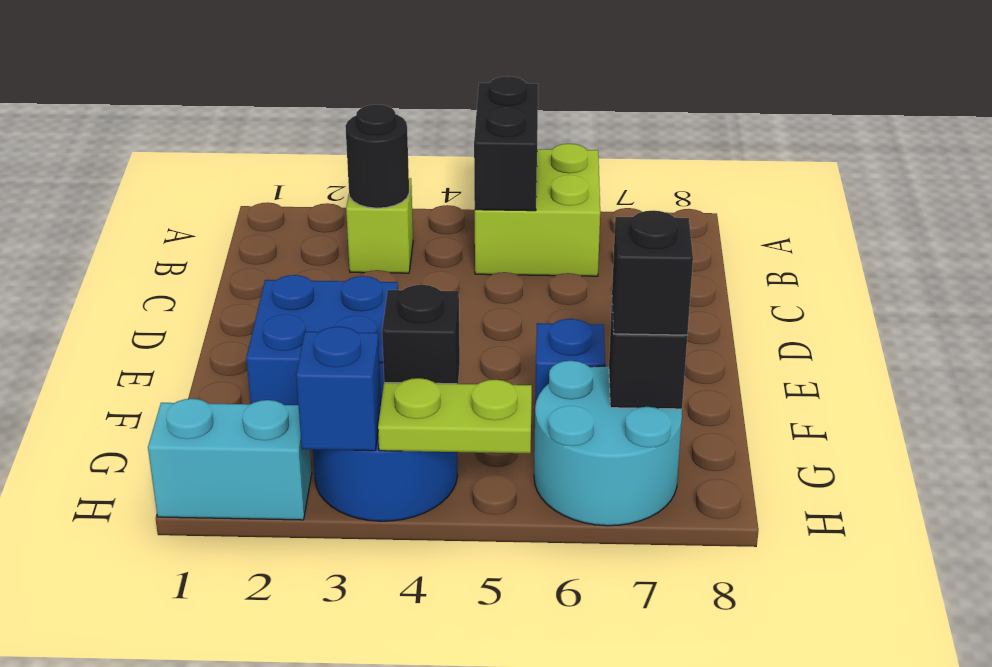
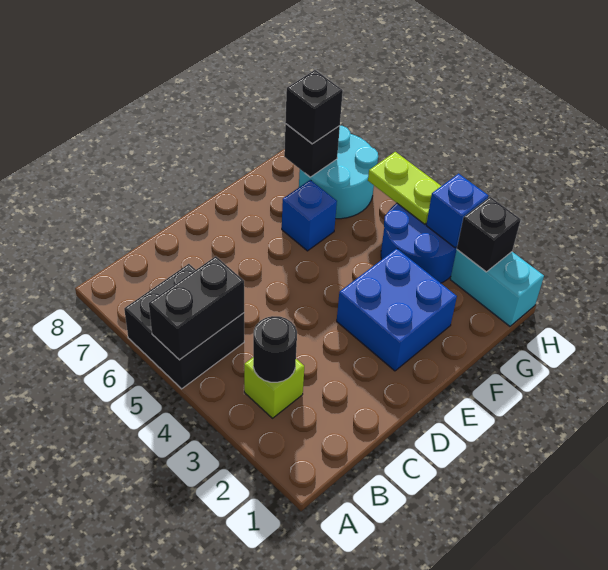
lime 2x2 brick [475,144,600,276] -> black 2x2 brick [124,264,244,389]
black 1x1 brick [382,285,460,384] -> black 1x1 brick moved to [457,197,521,272]

